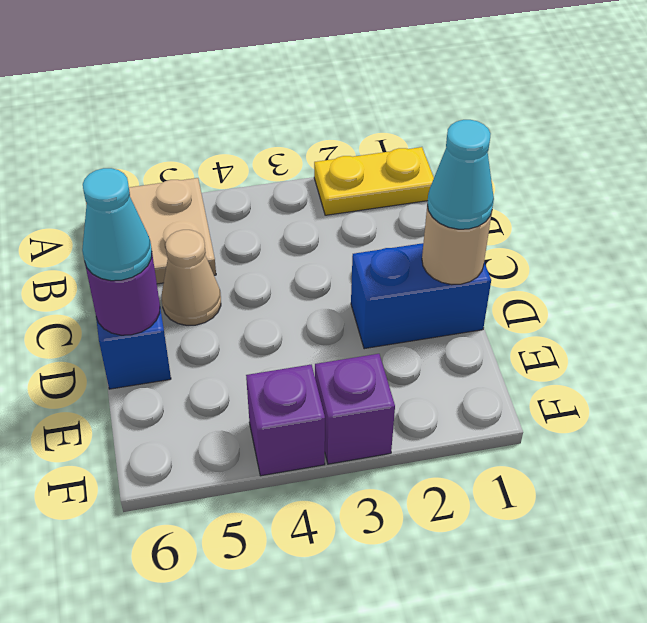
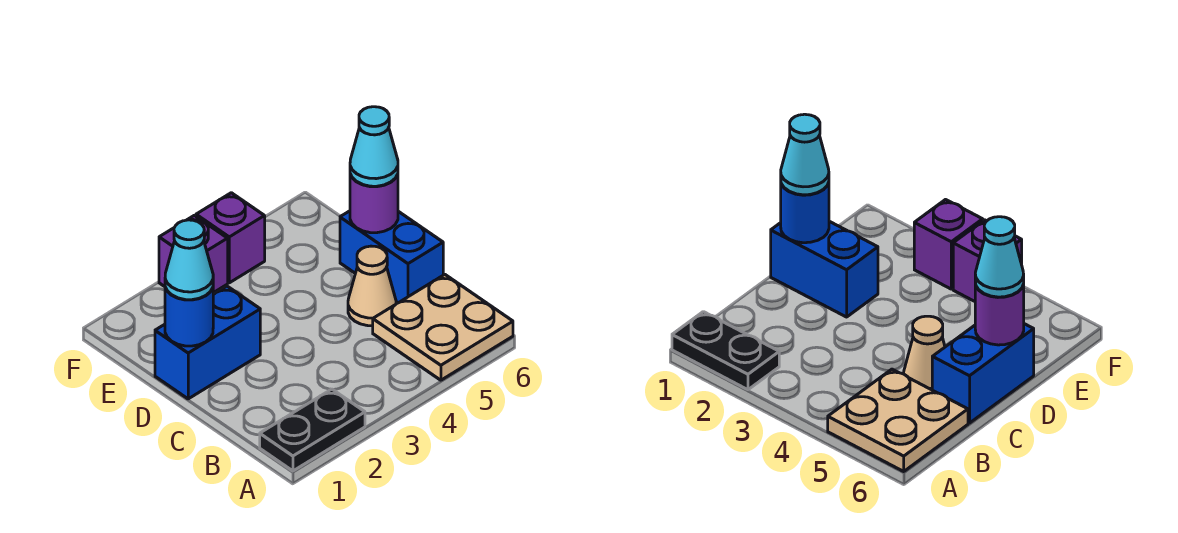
yellow 1x2 plate [314,147,434,215] -> black 1x2 plate [260,389,365,471]
tan 1x1 round brick [422,205,492,285] -> blue 1x1 round brick [165,287,213,346]

